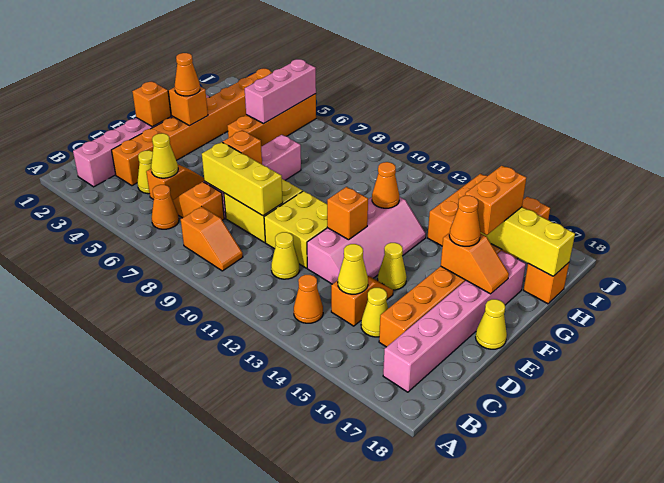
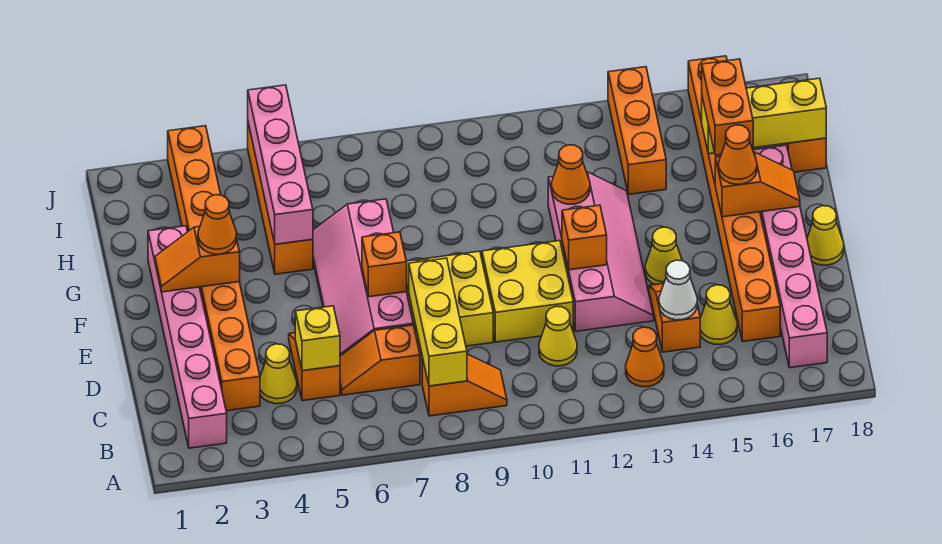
orange 1x1 cone [152,185,179,229] -> none
yellow 1x1 cone [151,133,178,178] -> yellow 1x1 brick [295,306,340,371]
yellow 1x1 cone [338,244,368,294] -> white 1x1 cone [659,260,697,320]
yellow 1x3 brick [202,142,283,216] -> yellow 1x3 brick turned to [409,258,467,386]
orange 1x1 brick [132,82,171,127] -> none
pink 1x3 brick [245,59,316,124] -> pink 1x4 brick [248,85,313,244]

